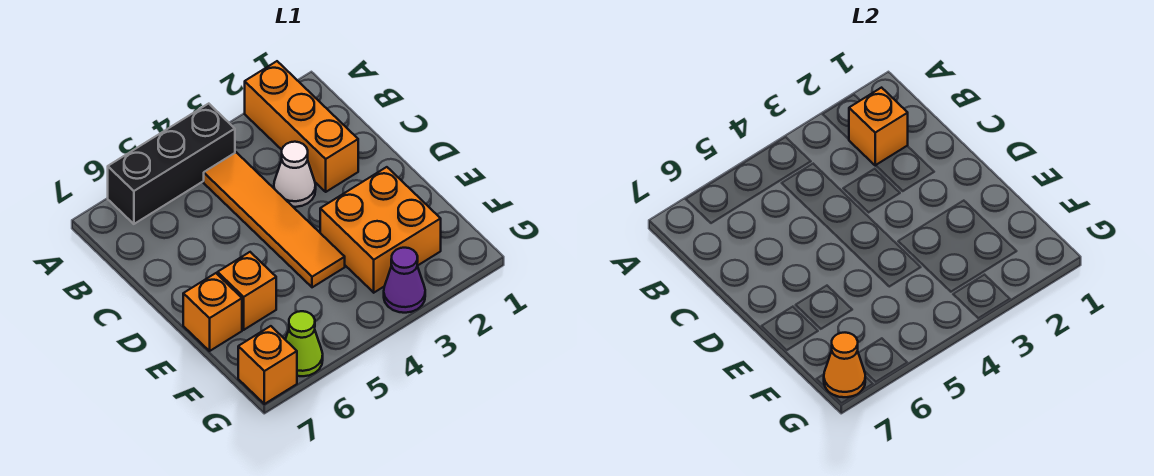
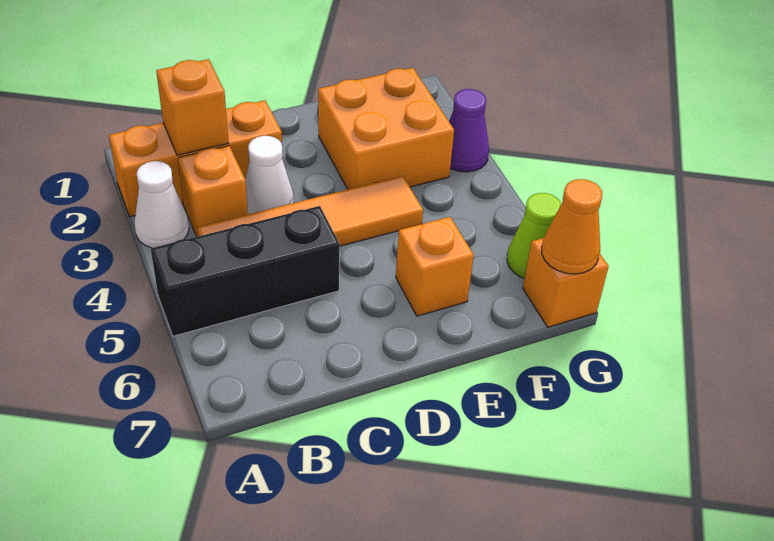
none -> white 1x1 cone [134,161,189,248]
black 1x3 brick [108,104,235,224] -> black 1x3 brick turned to [151,206,339,336]
orange 1x1 brick [183,273,242,351] -> orange 1x1 brick moved to [178,146,248,237]

